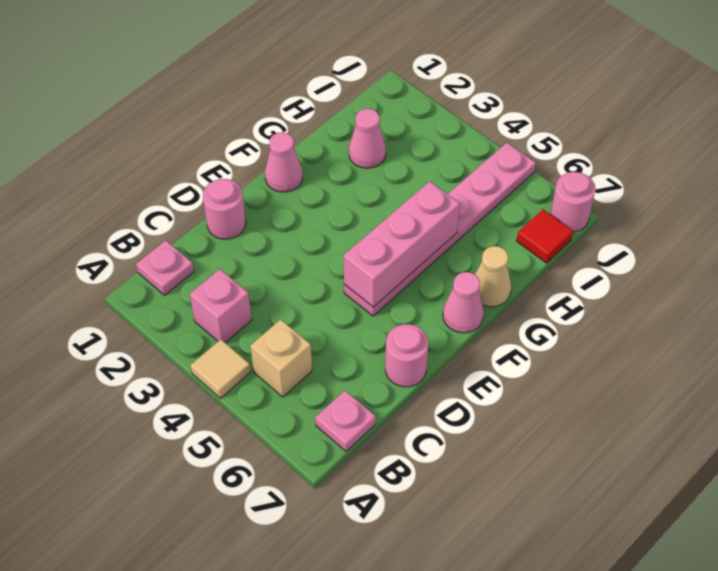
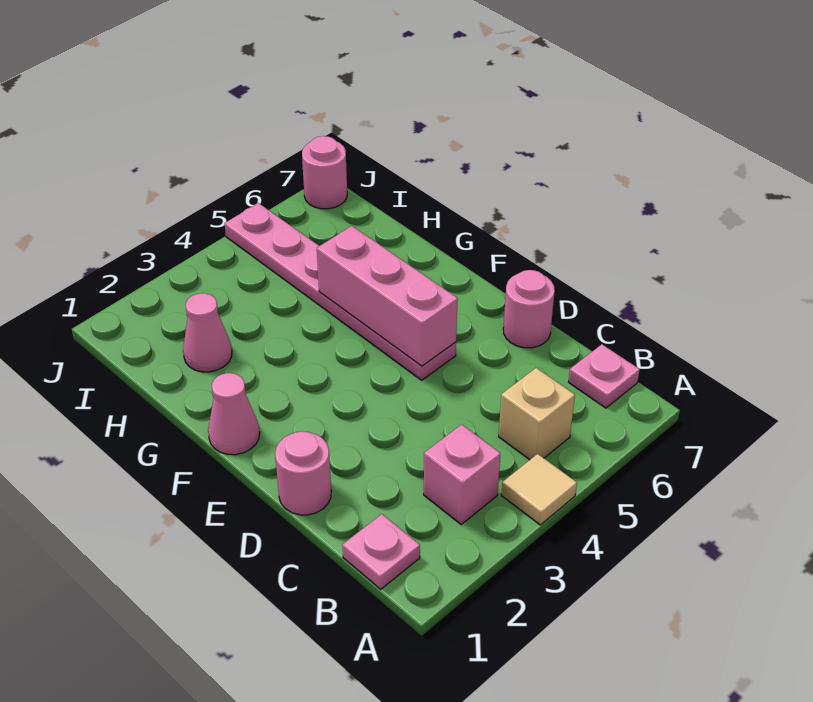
pink 1x1 cone [443,272,484,333] -> none
tan 1x1 cone [475,246,511,307] -> none
red 1x1 tile [517,209,573,263] -> none

